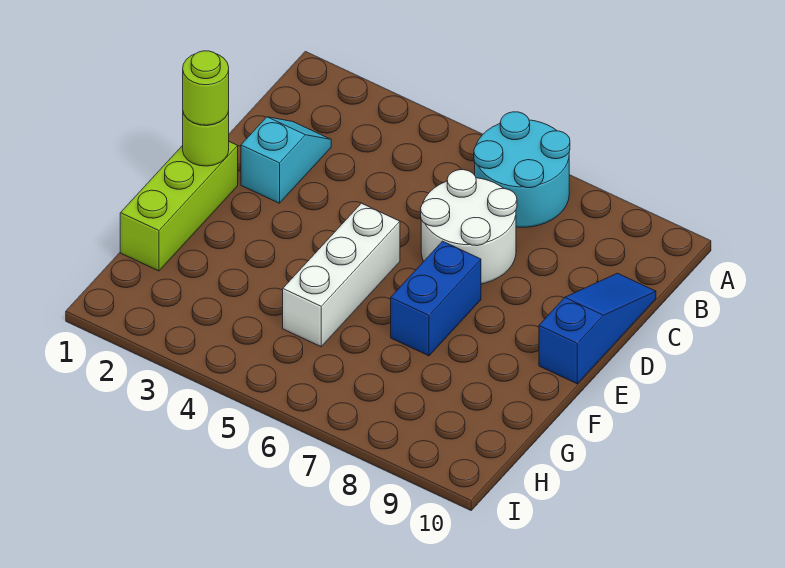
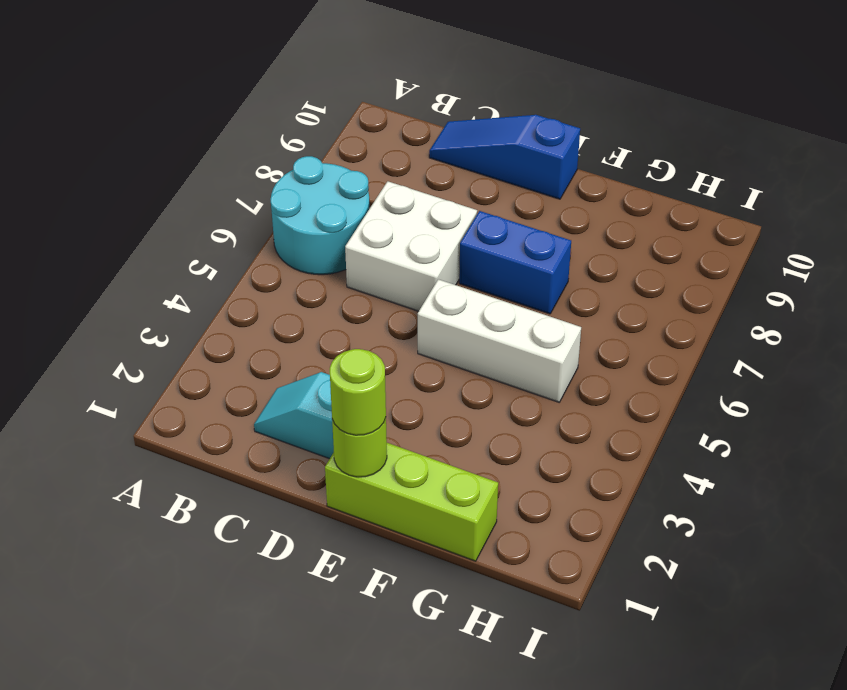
white 2x2 round brick [421,170,517,284] -> white 2x2 brick [345,181,477,311]

